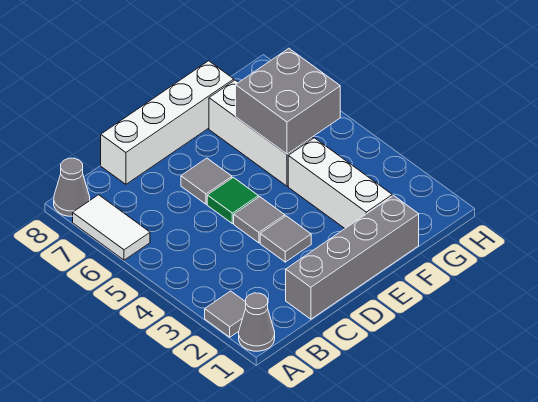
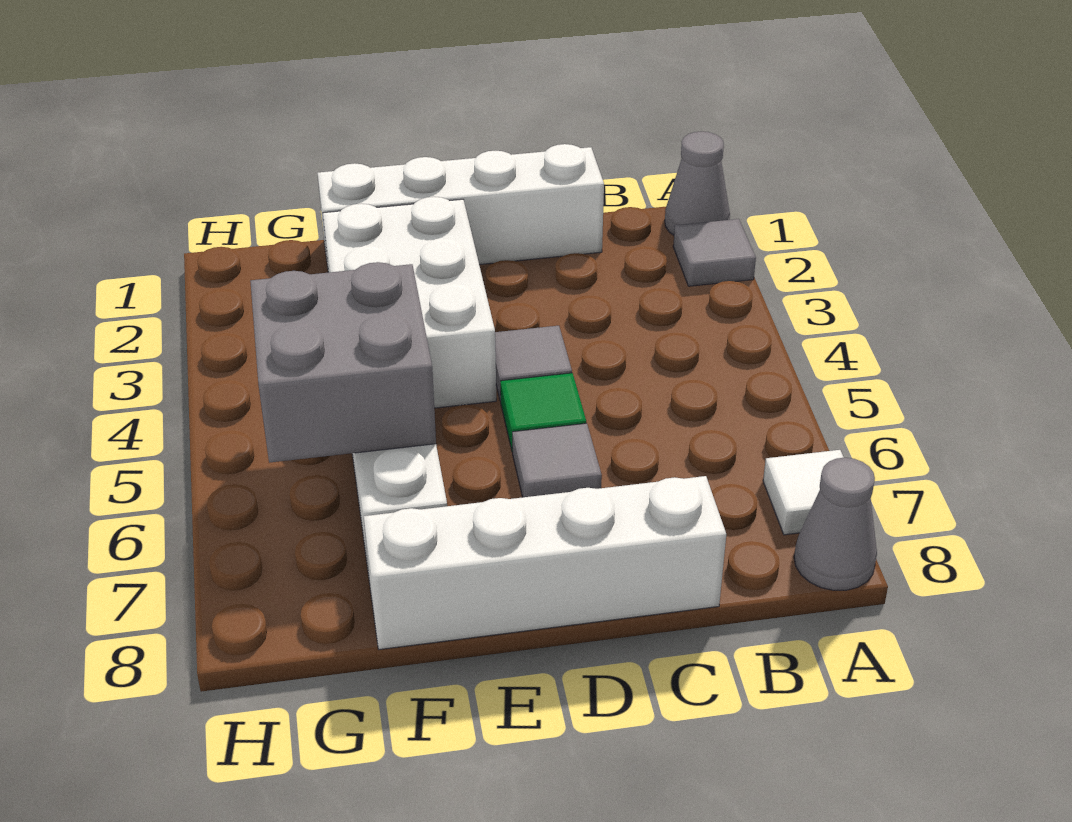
white 1x2 tile [73,195,150,260] -> white 1x1 tile [763,450,844,535]
grey 1x4 brick [286,196,419,319] -> white 1x4 brick [317,144,604,267]
grey 1x1 tile [260,216,311,262] -> none
white 1x3 brick [288,138,392,228] -> white 2x3 brick [323,197,496,408]

